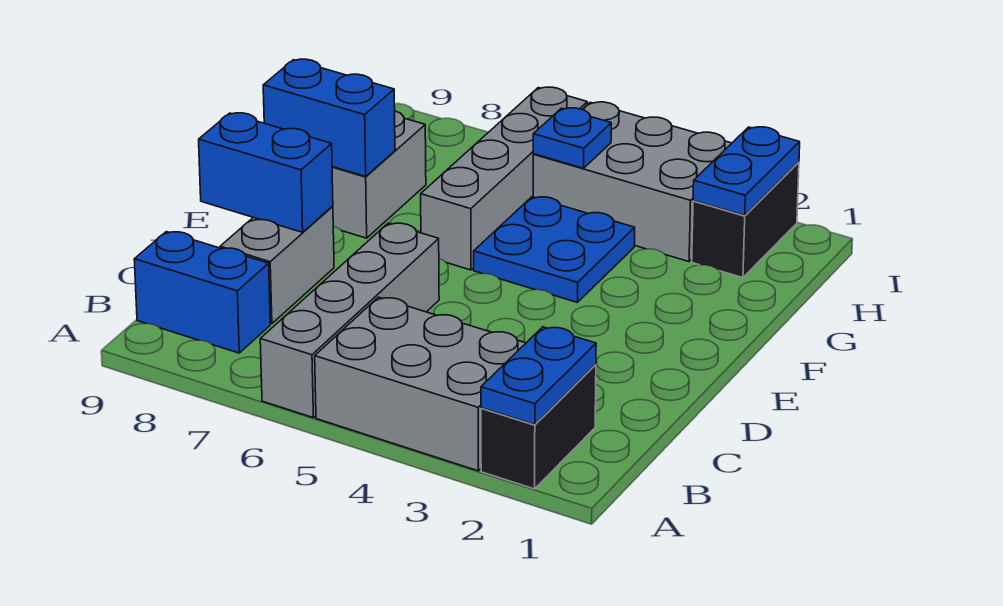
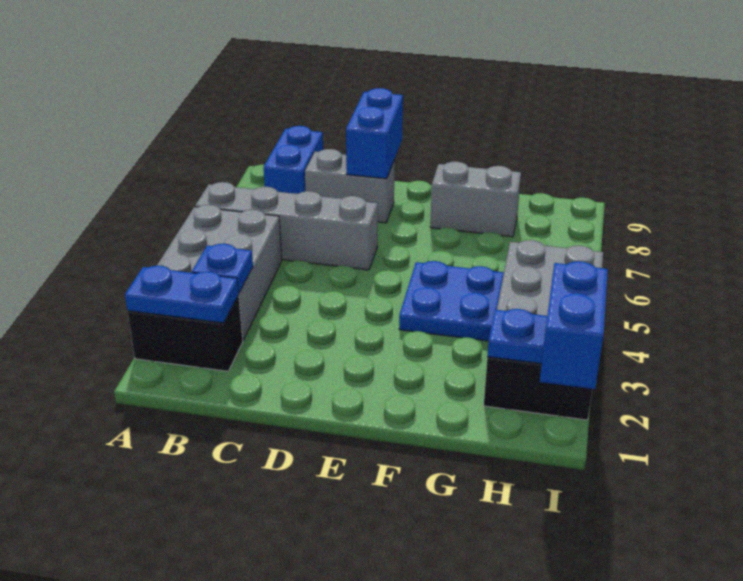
grey 1x4 brick [421,87,587,270] -> none
blue 1x2 brick [263,59,395,176] -> blue 1x2 brick moved to [540,261,608,389]
blue 1x1 plate [533,108,611,168] -> blue 1x1 plate moved to [192,244,253,293]

